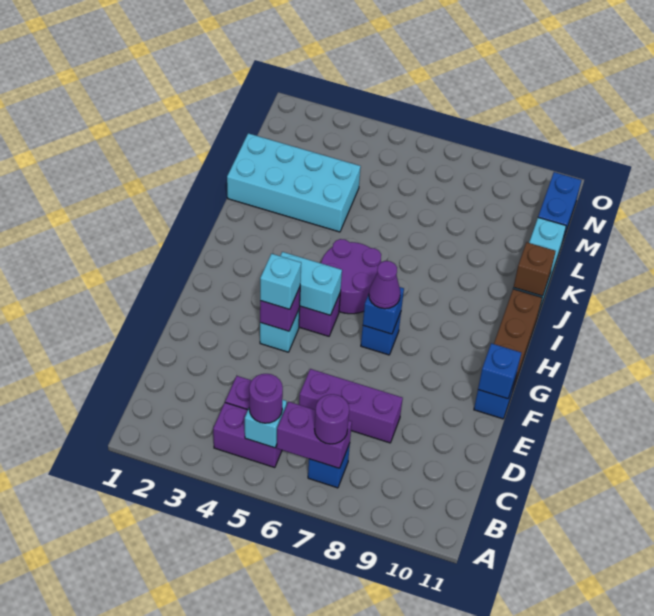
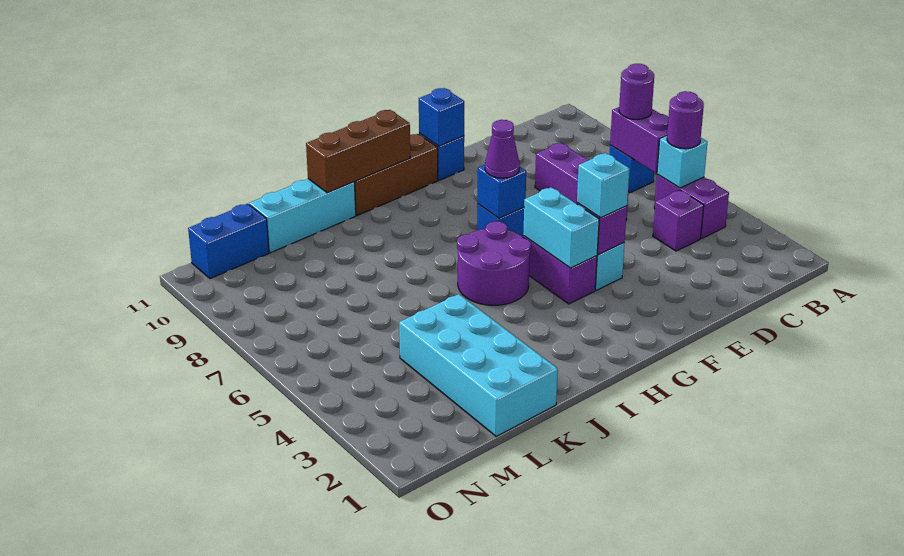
brown 1x1 brick [514,242,556,296] -> brown 1x3 brick [306,110,410,193]

